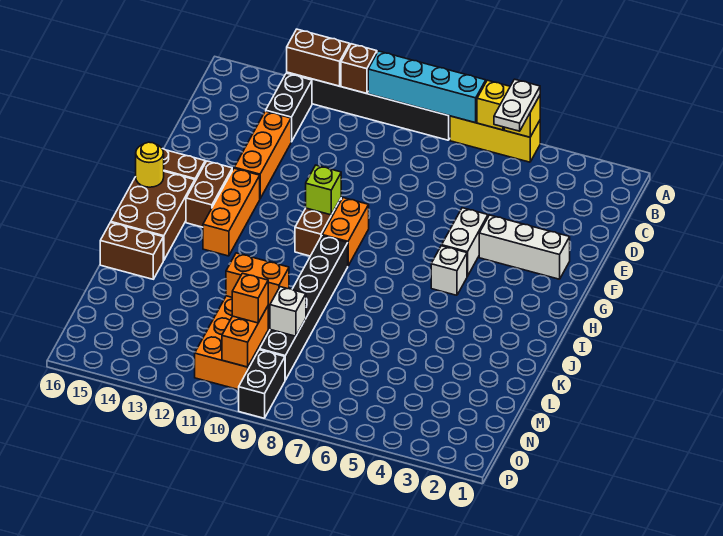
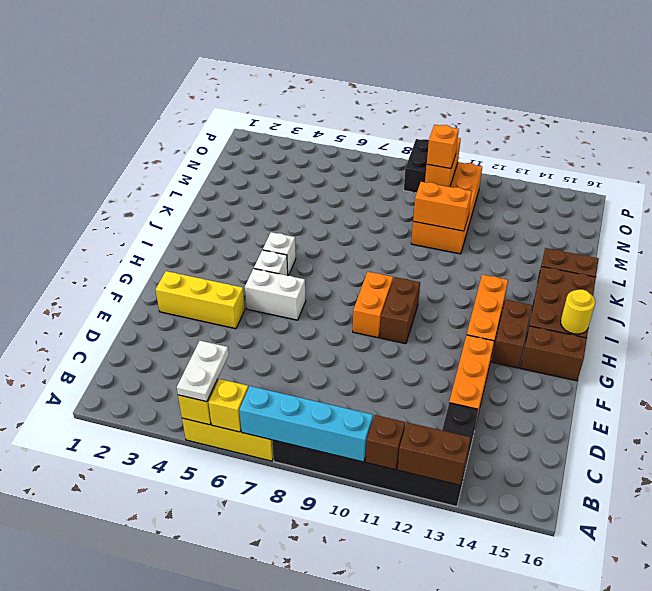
white 1x3 brick [479,215,570,279] -> yellow 1x3 brick [156,271,245,329]
white 1x2 brick [442,208,488,276] -> white 1x2 brick turned to [245,269,306,320]
lime 1x1 brick [306,165,341,215] -> none
black 1x6 brick [260,236,348,380] -> none
white 1x1 brick [270,287,306,336] -> white 1x1 brick moved to [263,232,296,276]

